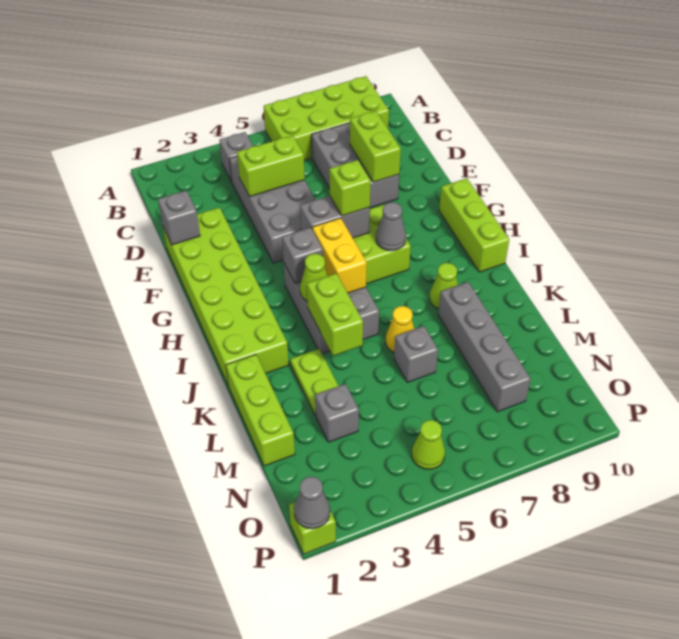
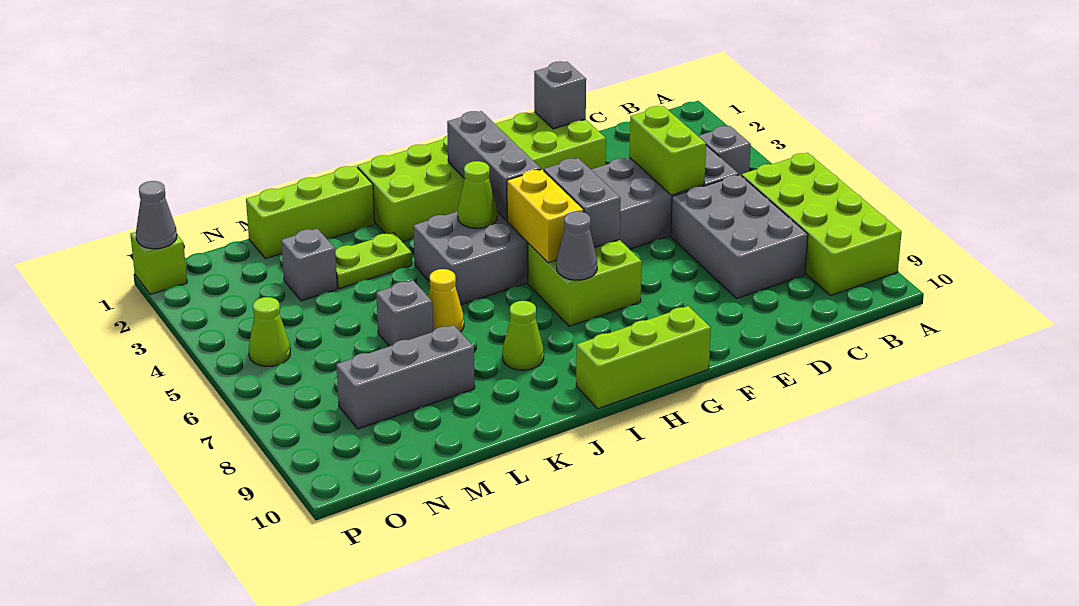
grey 2x3 brick [311,123,399,208] -> grey 2x3 brick turned to [671,175,808,298]
lime 1x2 brick [350,111,401,182] -> none
lime 1x1 brick [329,160,371,216] -> none
grey 1x1 brick [282,227,323,283] -> grey 1x3 brick [447,111,541,221]
yellow 1x2 brick [312,218,367,293] -> yellow 1x2 brick turned to [507,170,584,263]
lime 1x2 brick [307,273,363,356] -> none
grey 1x4 brick [438,282,531,412] -> grey 1x3 brick [336,325,475,429]

